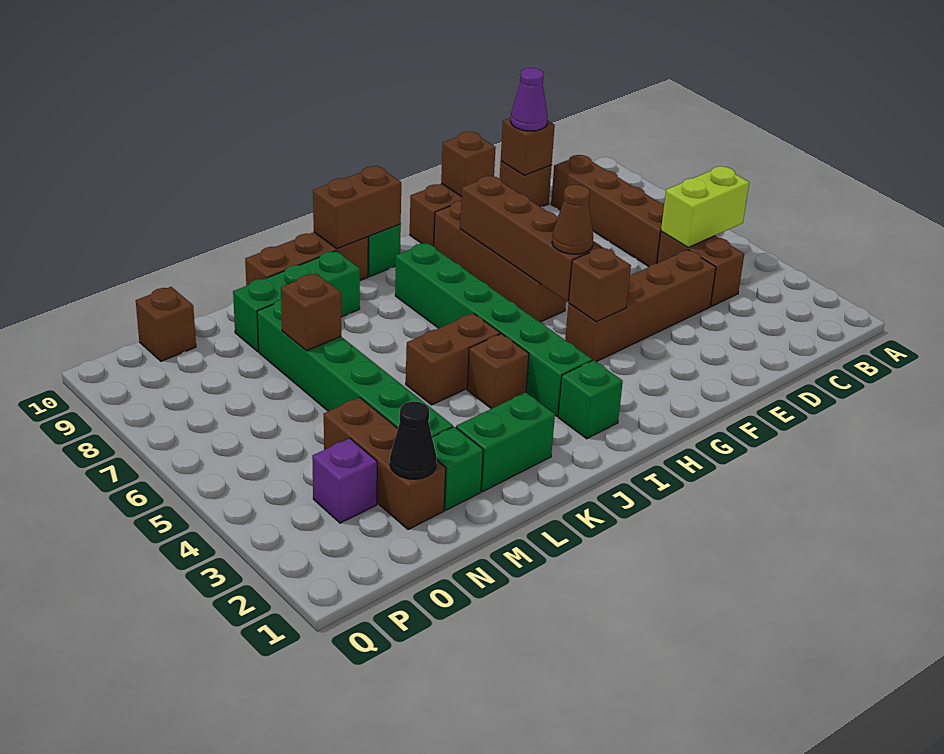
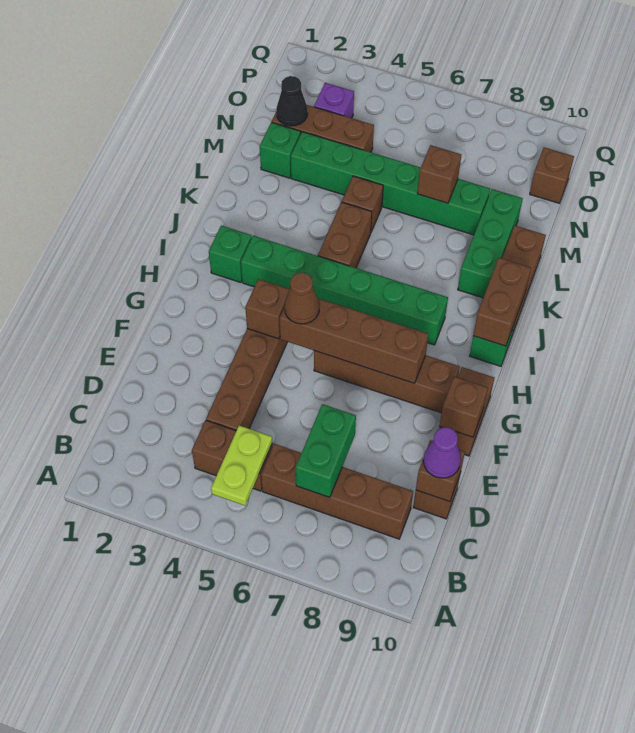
lime 1x2 brick [661,166,749,248] -> lime 1x2 plate [211,426,272,505]
brown 1x1 brick [467,334,529,409] -> brown 1x1 brick moved to [342,176,383,232]
green 1x2 brick [456,393,555,492] -> green 1x2 brick moved to [296,404,356,497]

